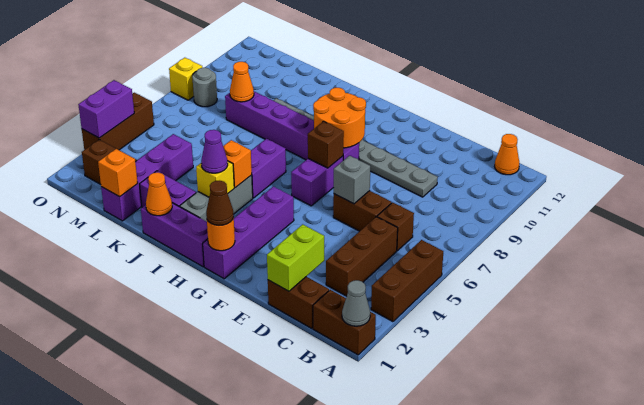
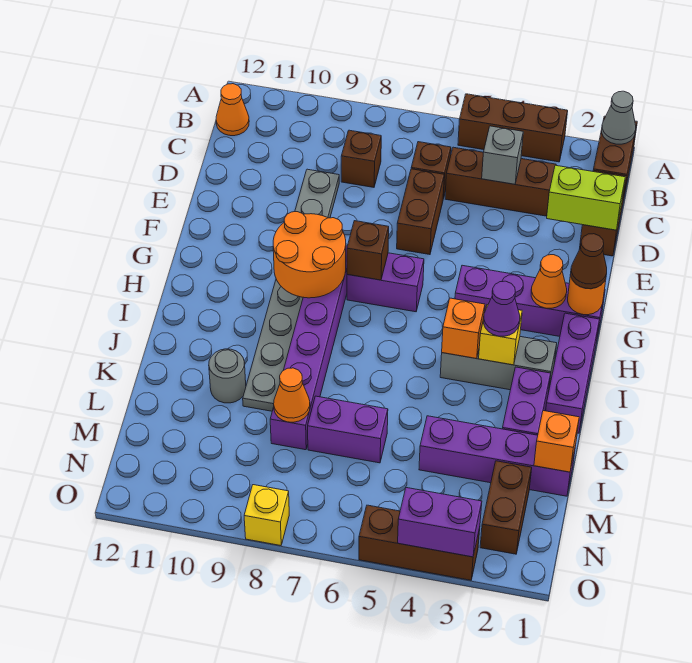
none -> brown 1x1 brick [341,130,381,187]
grey 1x1 brick [334,156,370,204] -> grey 1x1 brick moved to [482,126,523,184]
purple 1x2 brick [251,139,286,198] -> purple 1x2 brick moved to [308,396,388,463]
orange 1x1 cone [146,172,172,216] -> orange 1x1 cone moved to [531,255,567,308]
grey 1x1 round brick [192,68,217,107] -> grey 1x1 round brick moved to [209,349,246,403]

